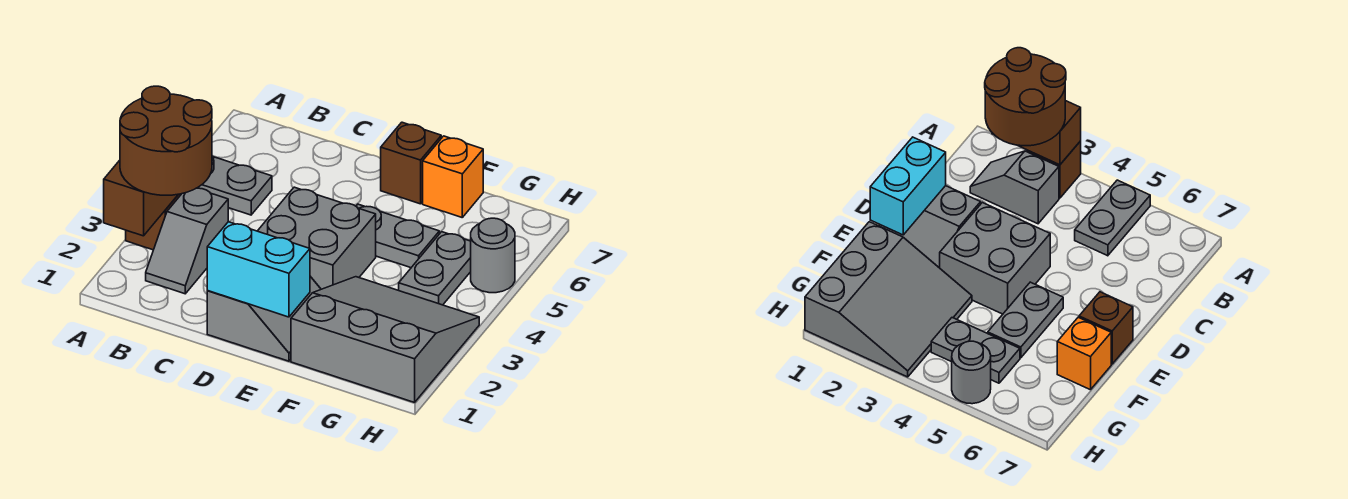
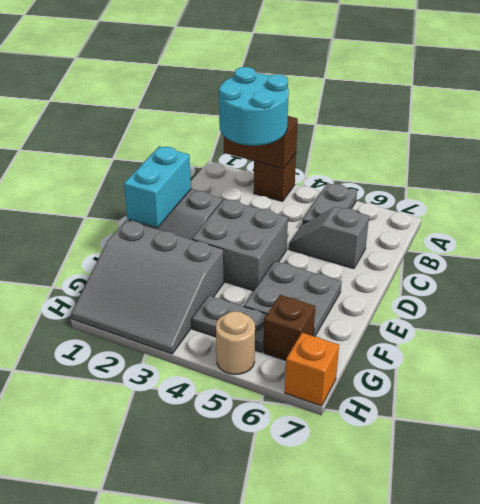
brown 2x2 round brick [120,86,212,195] -> cyan 2x2 round brick [219,67,289,146]
grey 1x2 slope [146,188,228,294] -> grey 1x2 slope moved to [289,207,369,269]
grey 1x2 plate [356,204,439,268] -> grey 2x2 plate [244,261,342,336]
brown 1x1 brick [380,122,441,204] -> brown 1x1 brick moved to [264,295,315,360]
grey 3x3 slope [291,277,479,402] -> grey 3x3 slope turned to [71,220,224,354]
orange 1x1 brick [423,136,483,217] -> orange 1x1 brick moved to [285,333,339,406]
grey 1x1 round brick [471,218,515,293] -> tan 1x1 round brick [216,311,255,375]

